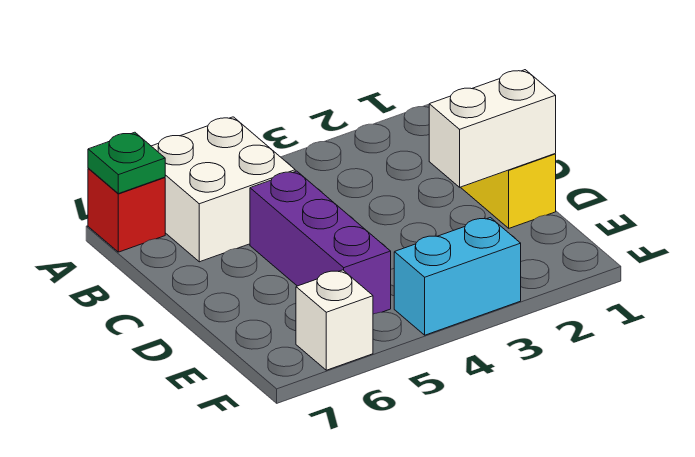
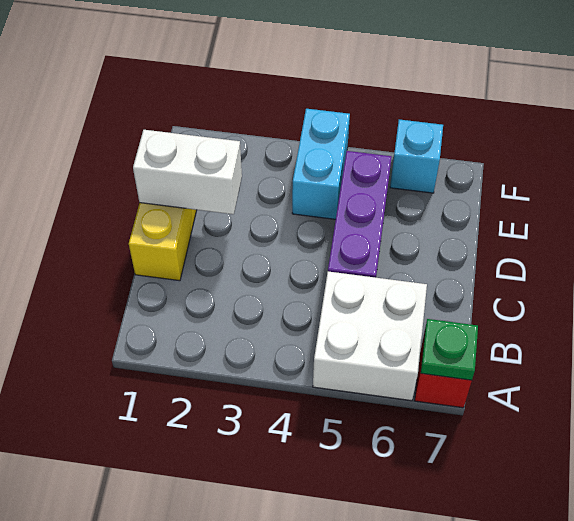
cyan 1x2 brick [394,218,521,335] -> cyan 1x2 brick turned to [292,109,350,219]
white 1x1 brick [296,270,373,370] -> cyan 1x1 brick [390,120,443,193]

